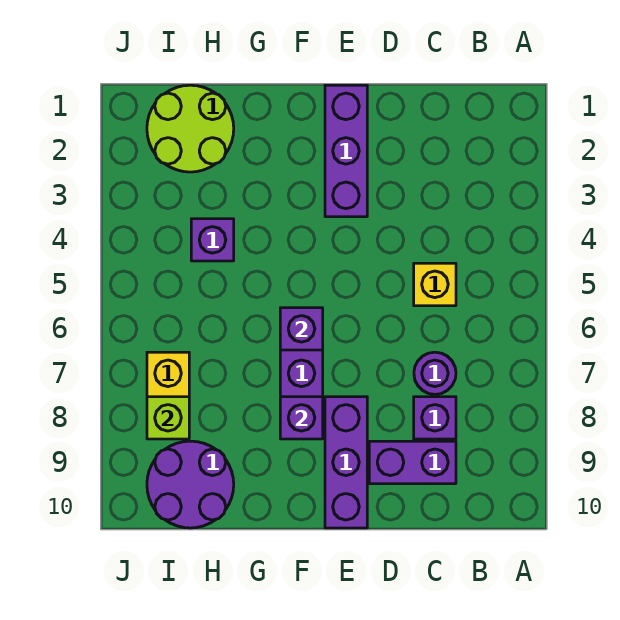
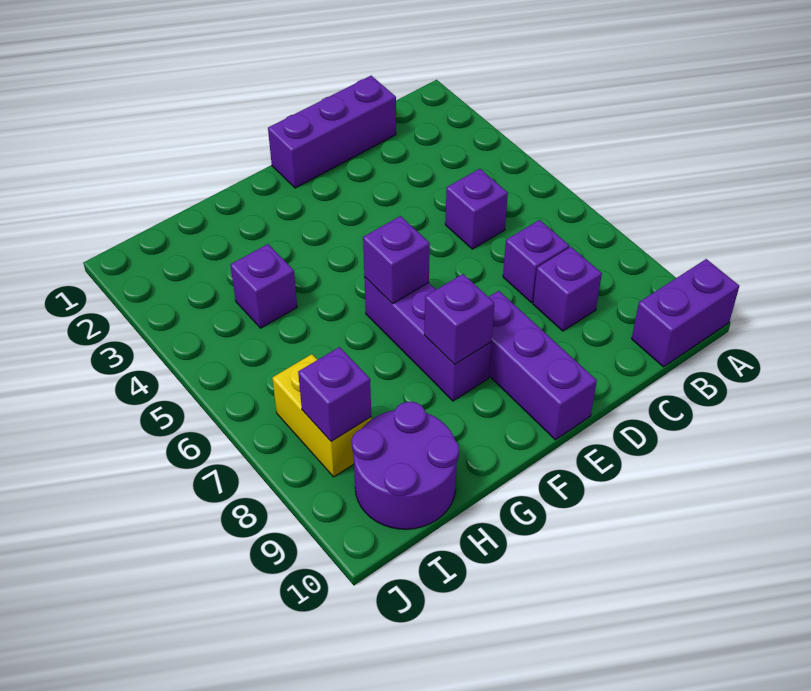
yellow 1x1 brick [414,263,456,306] -> purple 1x1 brick [445,169,508,249]
purple 1x1 round brick [414,352,456,394] -> purple 1x1 brick [503,220,569,303]
purple 1x2 brick [369,441,456,484] -> purple 1x2 brick moved to [632,259,739,367]
purple 1x3 brick [325,85,367,217] -> purple 1x3 brick turned to [268,76,396,188]
lime 2x2 round brick [147,85,234,172] -> none
lime 1x1 brick [147,397,189,439] -> purple 1x1 brick [298,347,371,441]

